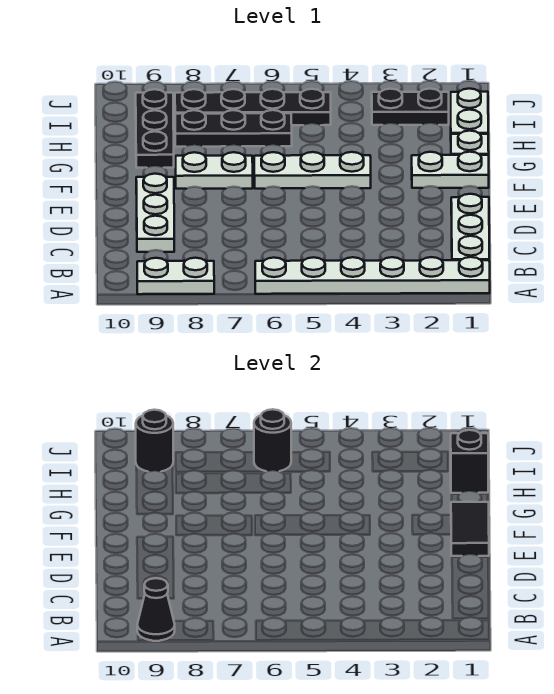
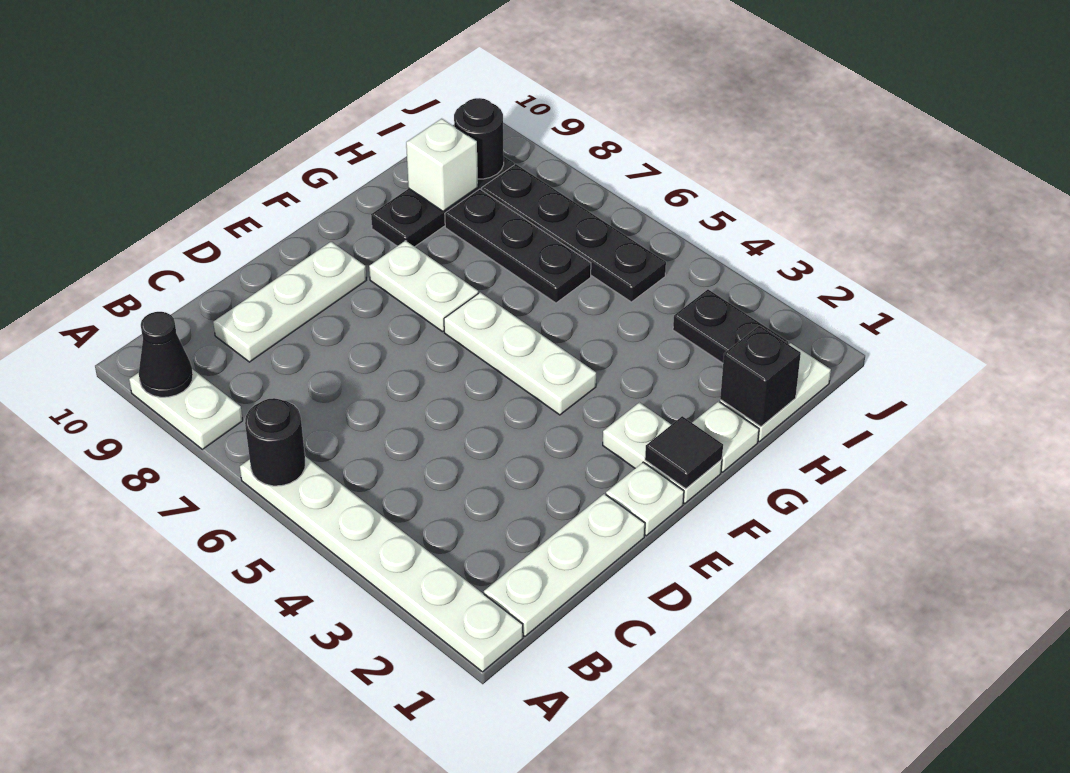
none -> white 1x1 plate [606,462,684,536]
black 1x2 tile [451,502,489,556] -> black 1x1 tile [645,416,723,489]
none -> white 1x1 brick [406,119,478,211]
black 1x1 round brick [254,409,291,471] -> black 1x1 round brick moved to [245,398,305,486]

